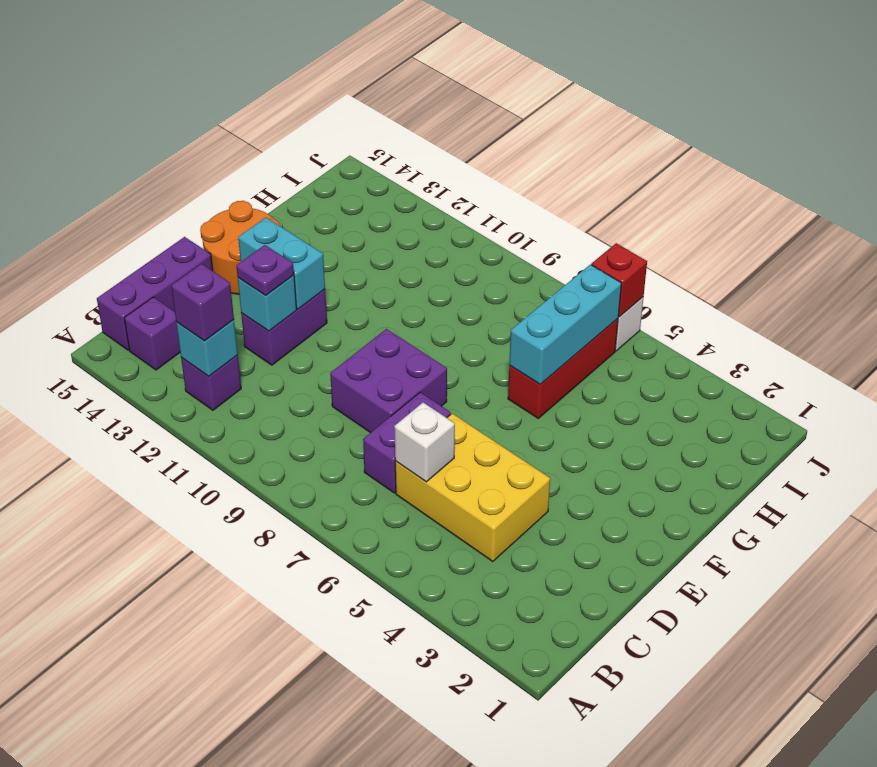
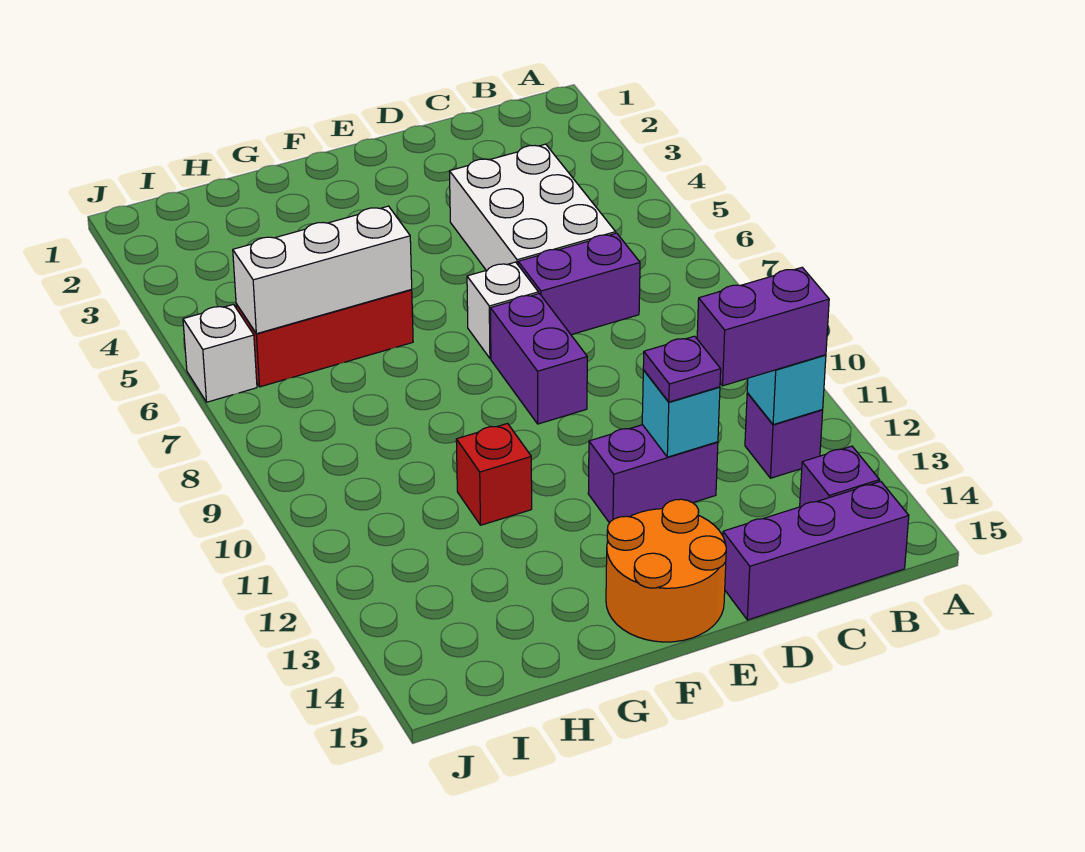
purple 1x1 brick [171,264,234,341] -> purple 1x2 brick [697,268,829,386]
yellow 2x3 brick [395,414,550,562] -> white 2x3 brick [449,144,616,270]
white 1x1 brick [394,403,455,482] -> white 1x1 brick moved to [467,262,538,358]
purple 2x2 brick [330,329,447,433] -> purple 1x2 brick [490,294,587,424]
cyan 1x2 brick [238,217,325,309] -> none
cyan 1x3 brick [509,265,621,384] -> white 1x3 brick [233,206,412,334]
red 1x1 brick [591,243,647,317] -> red 1x1 brick moved to [456,424,532,525]

